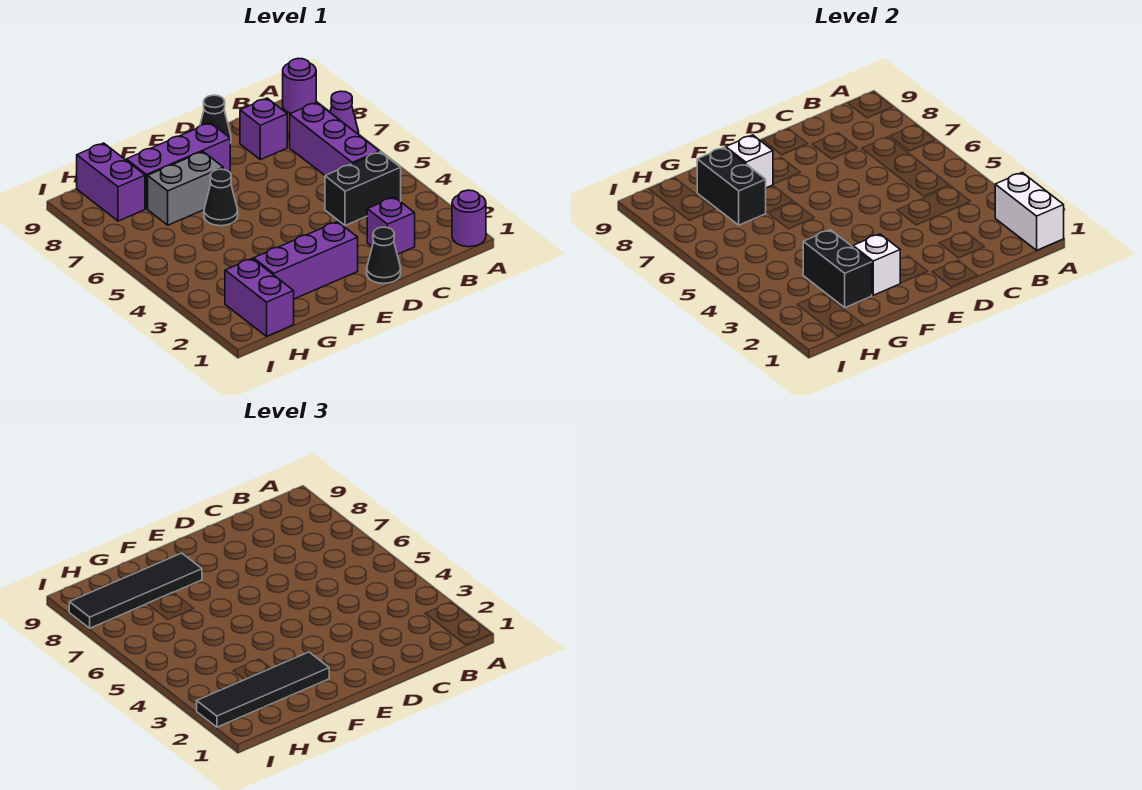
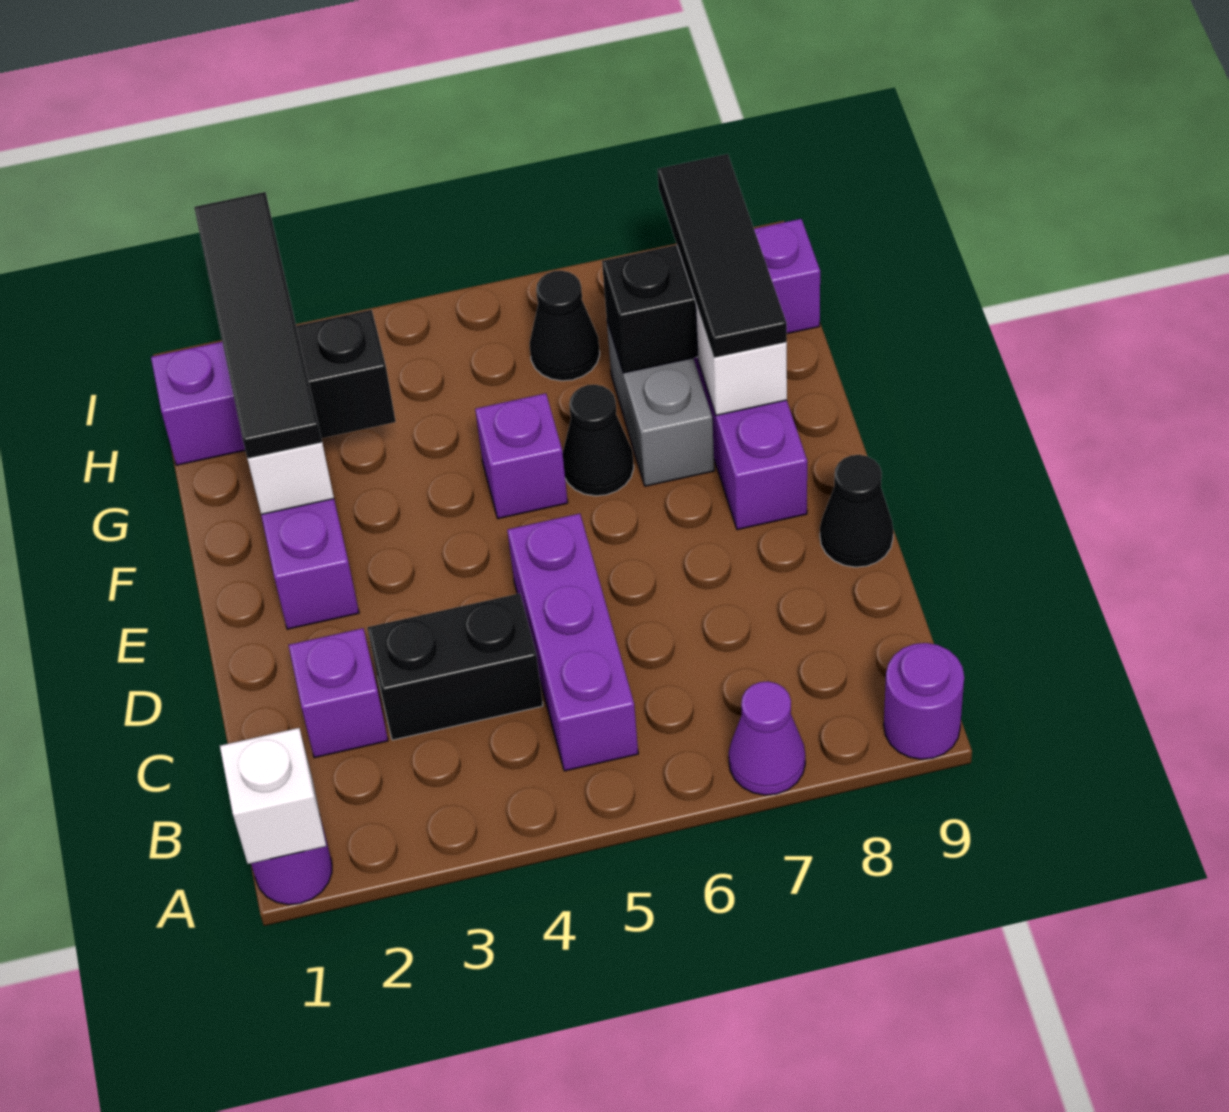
white 1x2 brick [995,173,1064,250] -> white 1x1 brick [220,728,326,864]
black 1x2 brick [325,152,401,226] -> black 1x2 brick turned to [367,593,543,740]
purple 1x3 brick [290,102,379,175] -> purple 1x3 brick turned to [507,514,638,771]
purple 1x1 brick [240,98,287,160] -> purple 1x1 brick moved to [475,393,568,519]
black 1x1 cone [367,227,401,284] -> black 1x1 cone moved to [530,271,600,381]
black 1x4 tile [69,553,202,628] -> black 1x3 tile [658,154,787,358]

